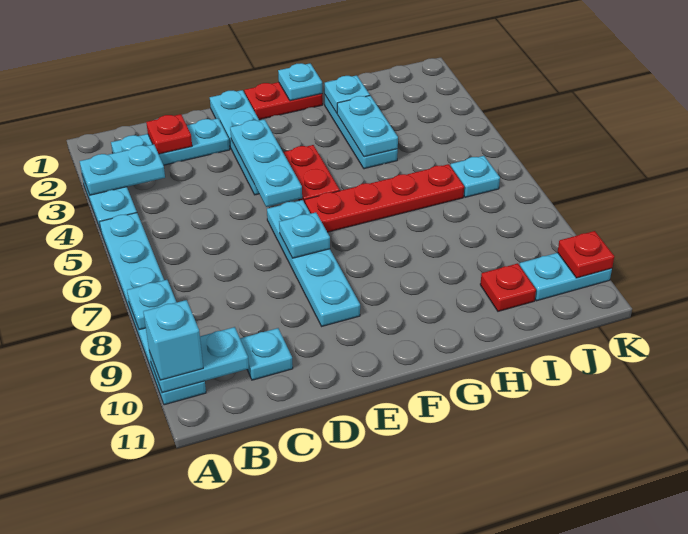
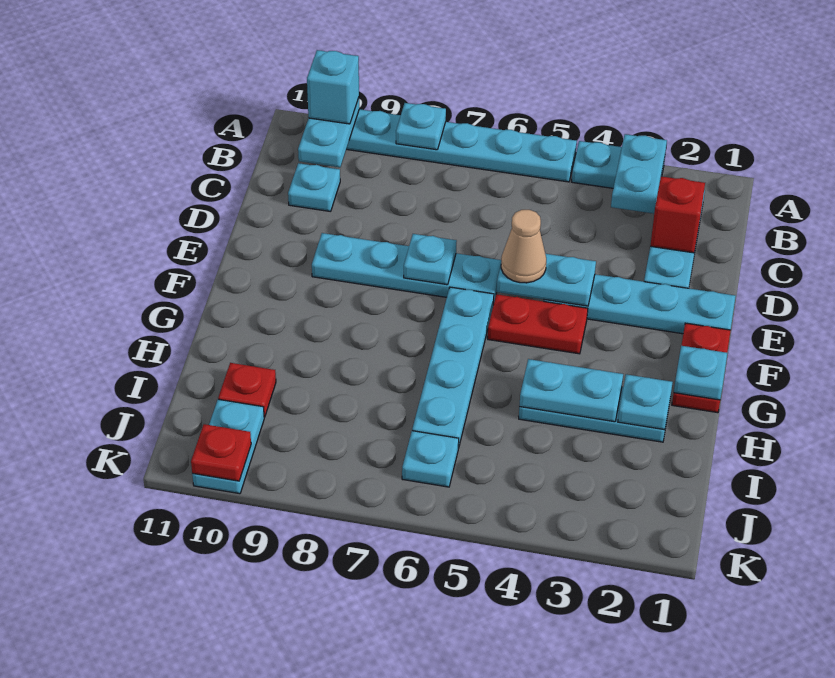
red 1x1 plate [146,114,192,154] -> red 1x1 brick [650,176,705,253]
cyan 1x3 plate [230,119,302,207] -> cyan 1x2 plate [497,254,596,306]
none -> tan 1x1 cone [501,210,546,283]
red 1x4 plate [305,164,464,232] -> cyan 1x4 plate [412,287,494,448]

